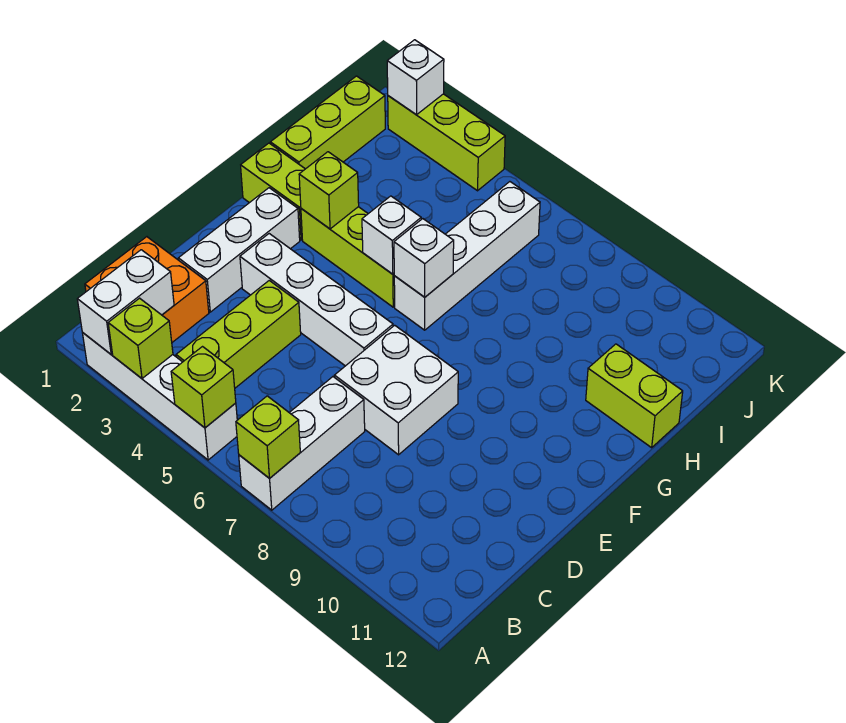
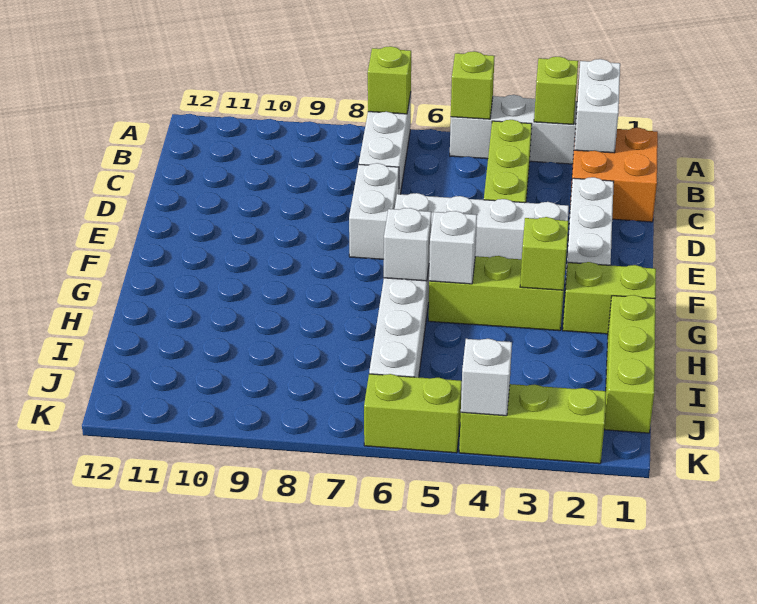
white 2x2 brick [334,325,458,455] -> white 1x2 brick [349,163,399,259]
lime 1x2 brick [586,344,683,448] -> lime 1x2 brick moved to [364,374,462,453]
white 1x1 brick [387,40,444,115] -> white 1x1 brick moved to [461,339,512,416]

